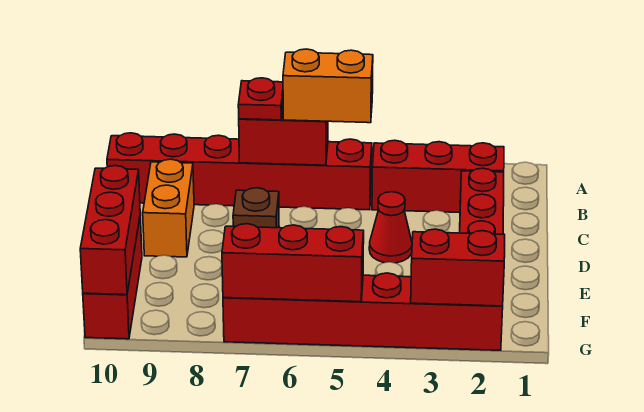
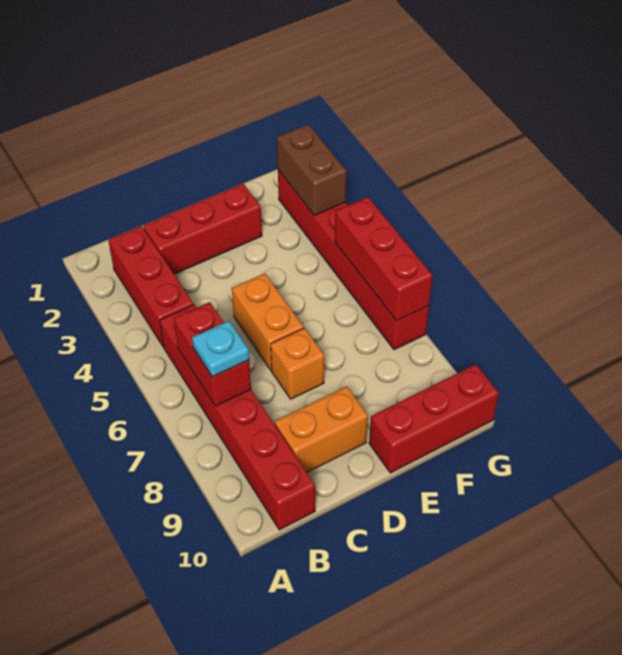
orange 1x2 brick [283,49,373,123] -> orange 1x2 brick moved to [232,273,304,370]
red 1x1 plate [238,78,283,120] -> cyan 1x1 plate [192,321,249,377]
red 1x1 cone [369,192,412,263] -> none
brown 1x1 brick [233,188,279,228] -> orange 1x1 brick [271,328,324,399]
red 1x3 brick [80,166,140,295] -> none
red 1x2 brick [411,229,505,306] -> brown 1x2 brick [277,124,347,216]

